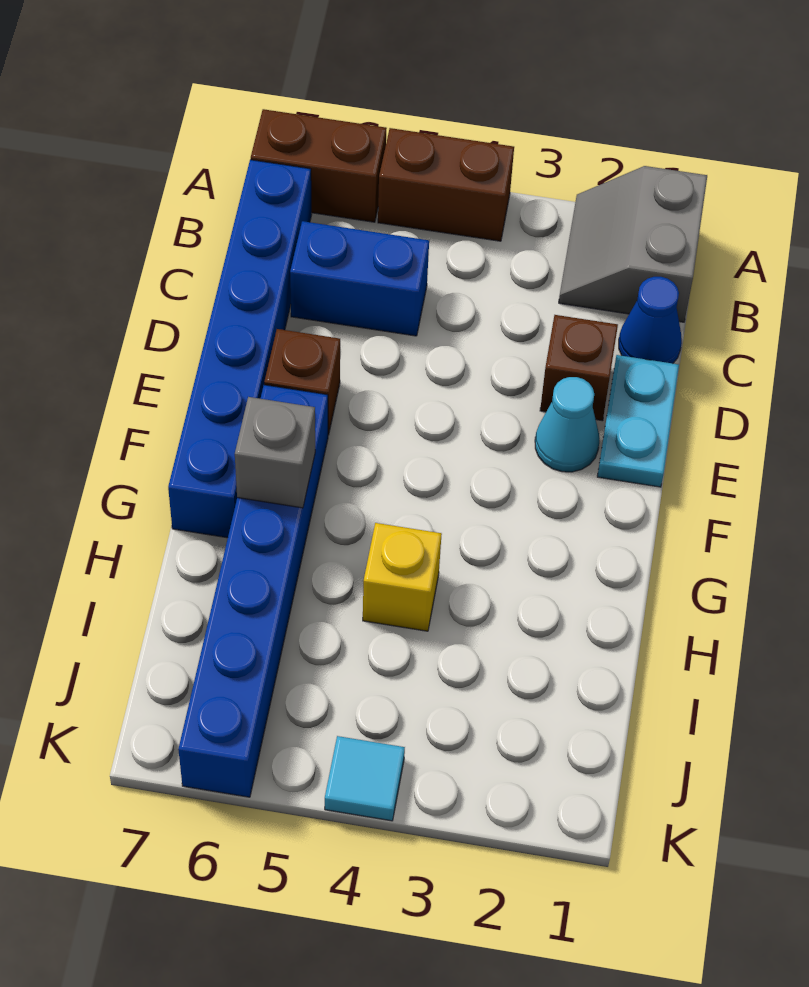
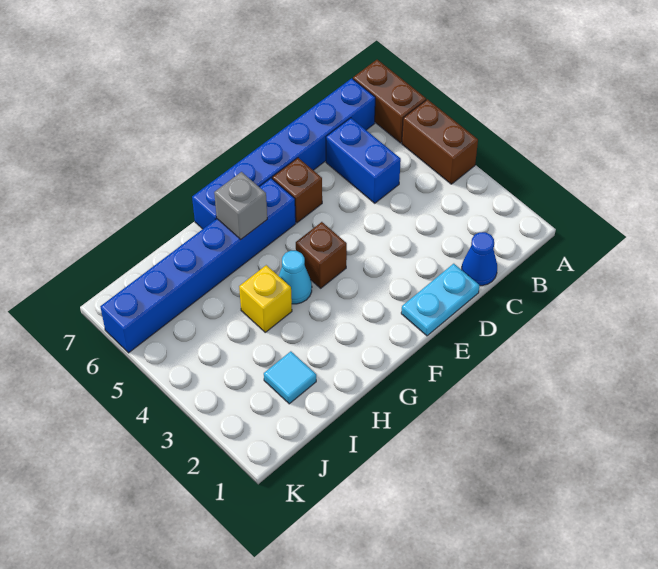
grey 2x2 slope [559,166,707,322] -> none
brown 1x1 brick [540,315,618,421] -> brown 1x1 brick moved to [296,222,347,288]
cyan 1x1 cone [535,377,599,472] -> cyan 1x1 cone moved to [279,251,312,304]
cyan 1x1 tile [325,736,405,821] -> cyan 1x1 tile moved to [264,351,316,404]

